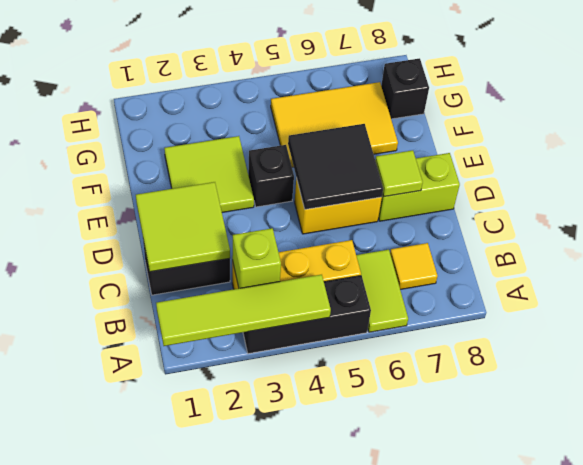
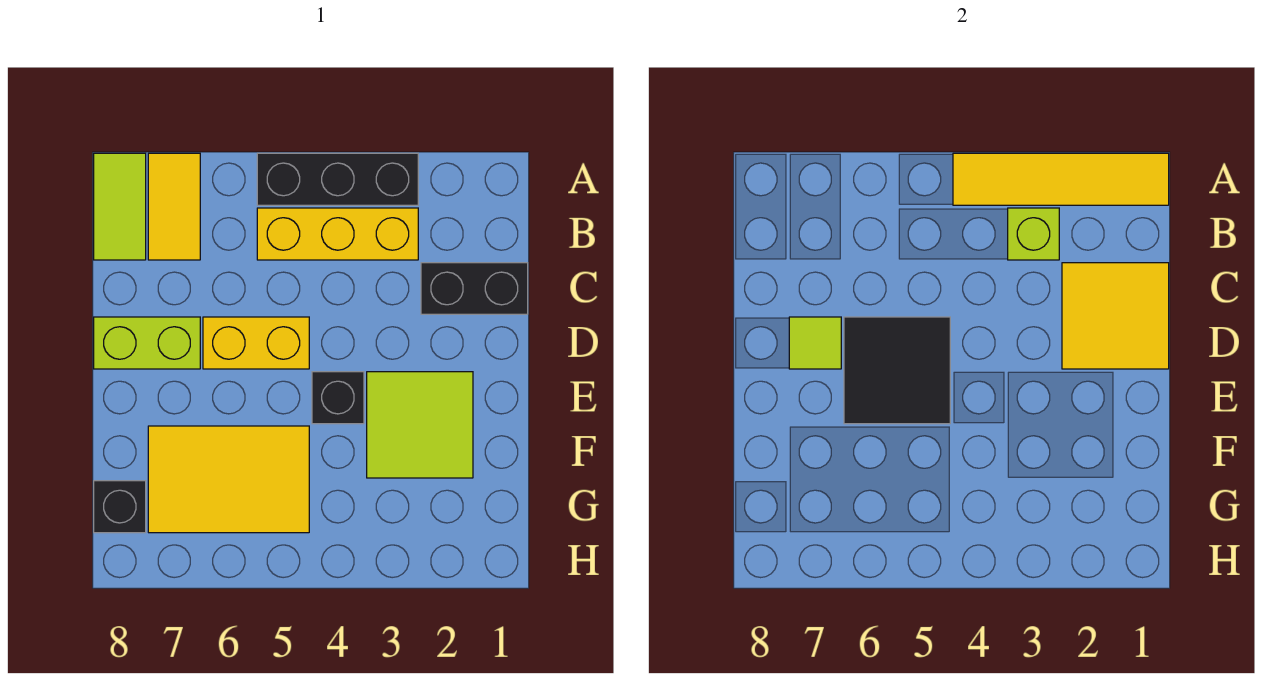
lime 1x4 tile [156,275,331,346] -> yellow 1x4 tile [953,153,1169,205]
lime 1x2 tile [356,250,408,332] -> lime 1x2 tile moved to [94,153,146,260]
yellow 1x1 tile [390,243,438,290] -> yellow 1x2 tile [148,153,200,260]
lime 2x2 tile [136,182,230,272] -> yellow 2x2 tile [1062,263,1169,369]

